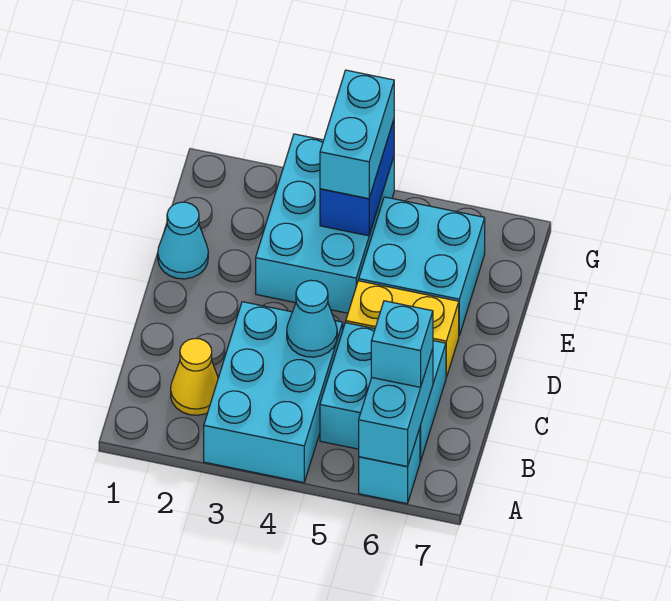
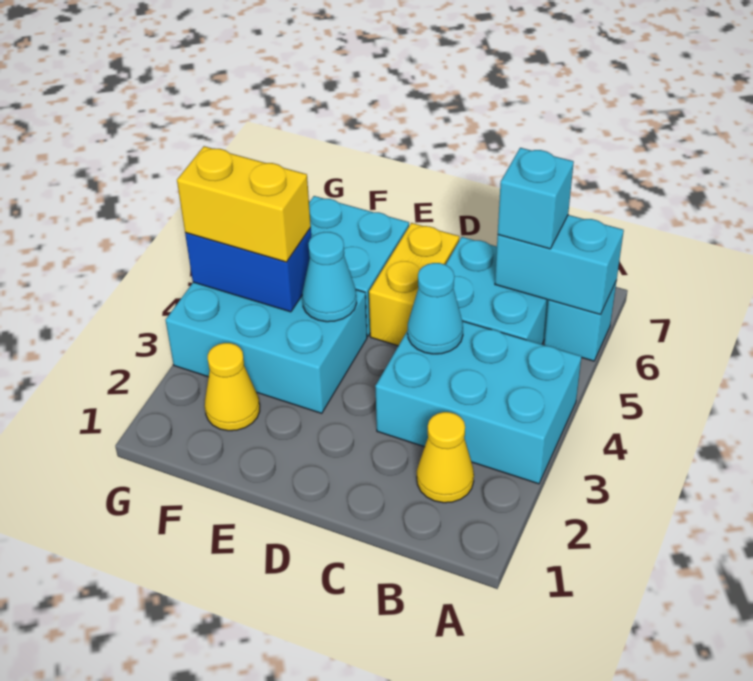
cyan 1x1 cone [158,202,208,279] -> cyan 1x1 cone moved to [302,232,357,322]
none -> yellow 1x1 cone [205,343,260,431]
cyan 1x2 brick [320,70,394,199] -> yellow 1x2 brick [177,146,311,262]

